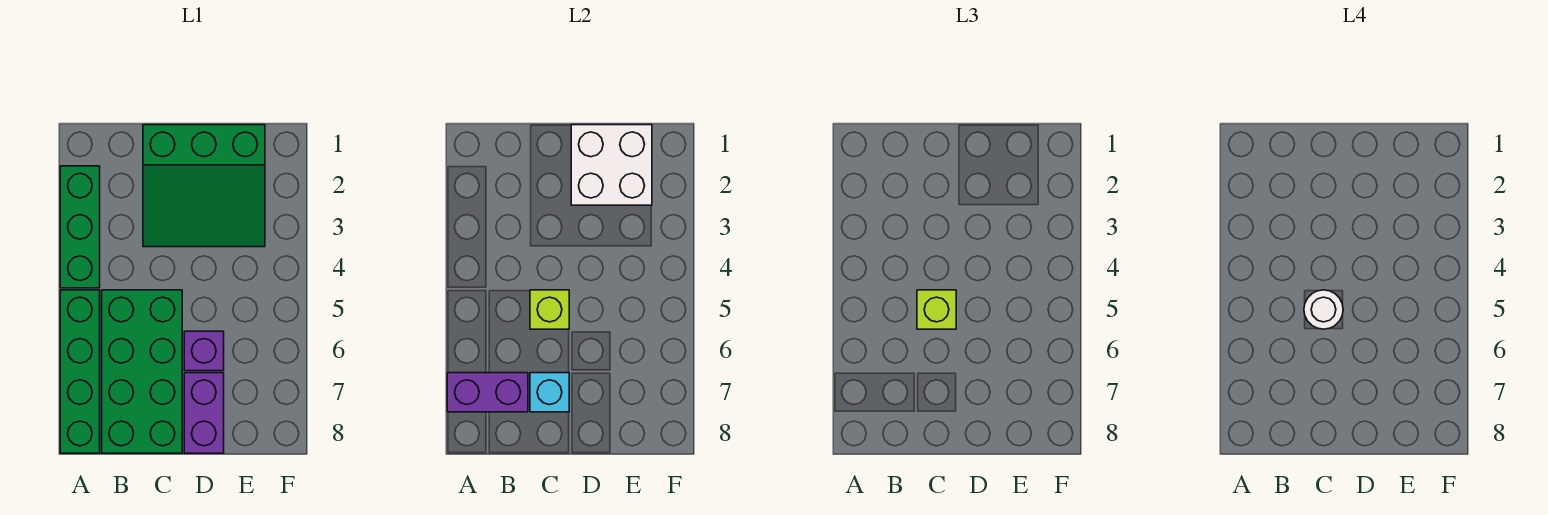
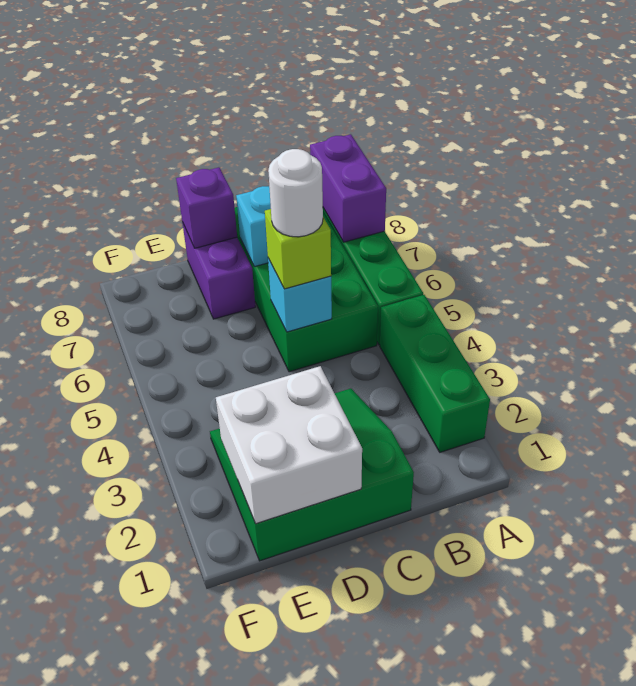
purple 1x2 brick [447,373,528,412] -> purple 1x2 brick turned to [310,134,386,242]
lime 1x1 brick [530,290,569,329] -> cyan 1x1 brick [268,258,332,332]
purple 1x1 brick [184,331,224,371] -> purple 1x1 brick moved to [176,167,237,248]

